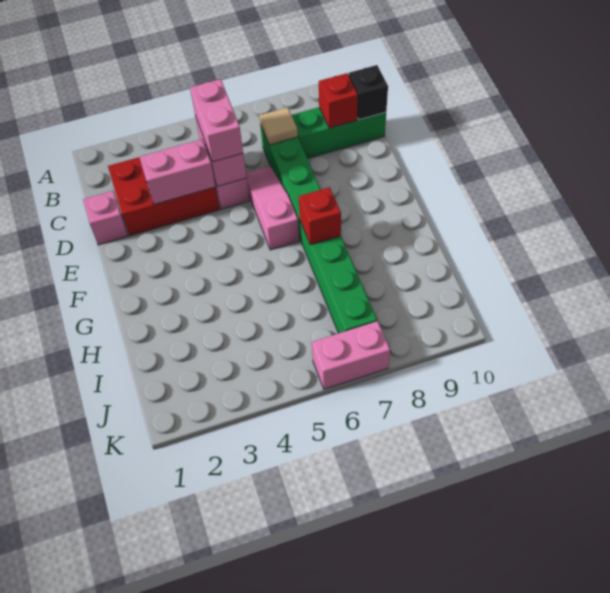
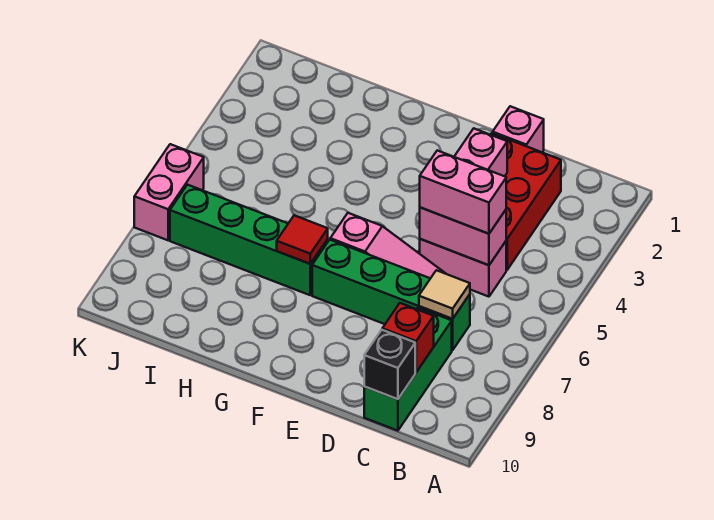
red 1x1 brick [299,187,341,245] -> red 1x1 tile [277,215,328,264]

